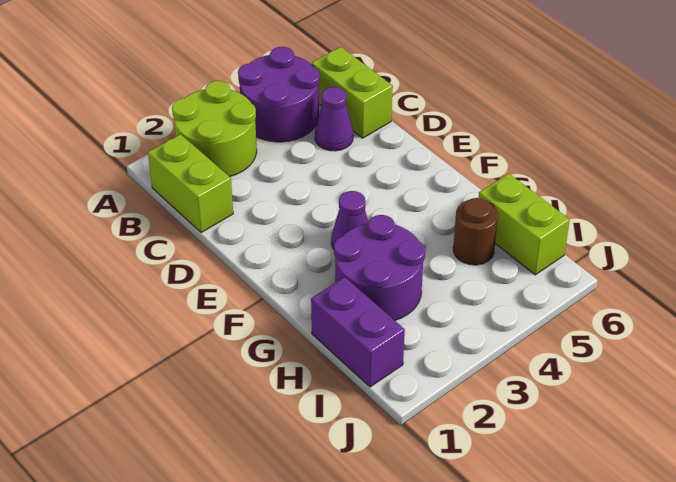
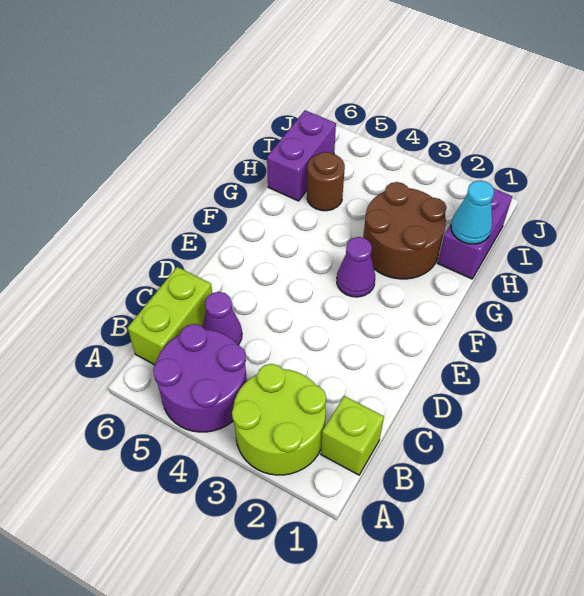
lime 1x2 brick [148,134,233,233] -> lime 1x1 brick [321,396,384,475]
purple 2x2 round brick [334,215,425,320] -> brown 2x2 round brick [363,182,447,279]
none -> cyan 1x1 cone [451,180,494,244]
lime 1x2 brick [479,174,570,275] -> purple 1x2 brick [267,110,336,201]

